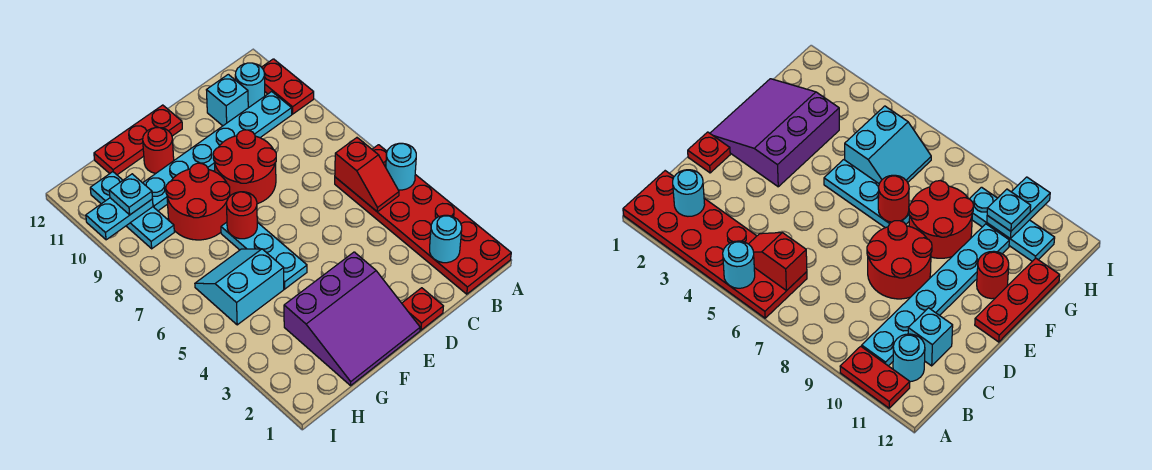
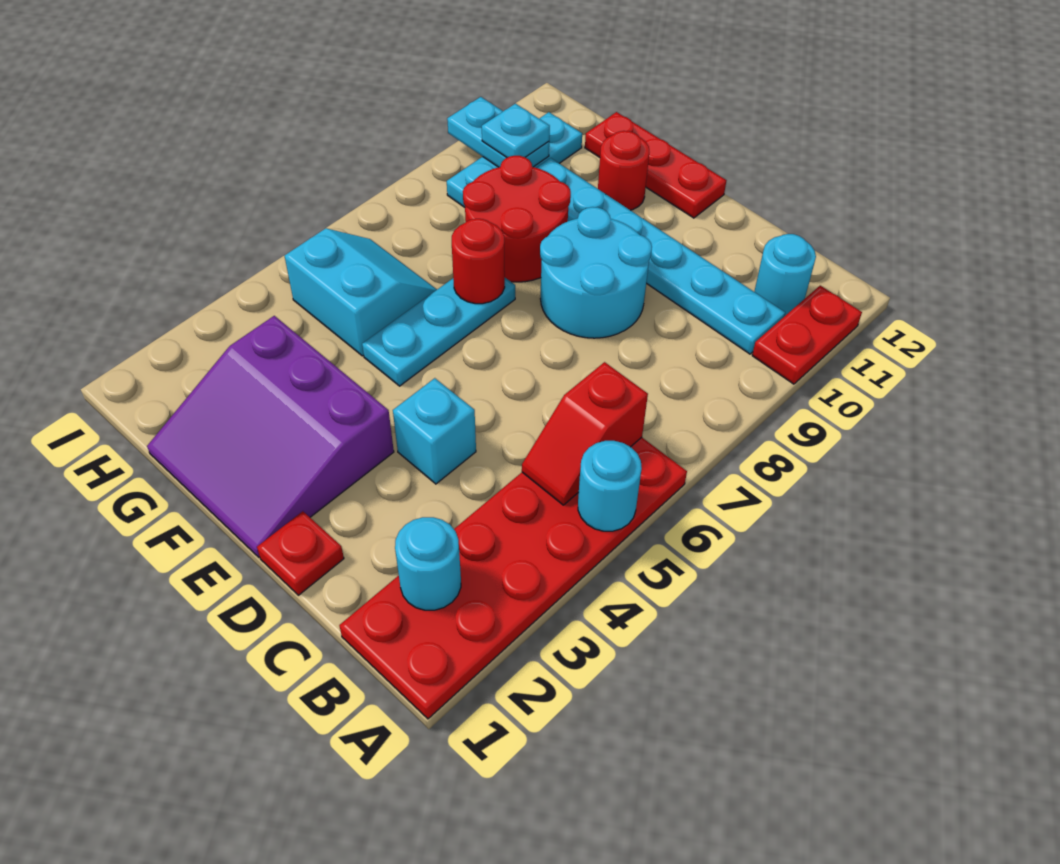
cyan 1x1 brick [207,74,248,126] -> cyan 1x1 brick moved to [393,378,476,484]
red 2x2 round brick [213,130,276,204] -> cyan 2x2 round brick [540,207,652,338]

